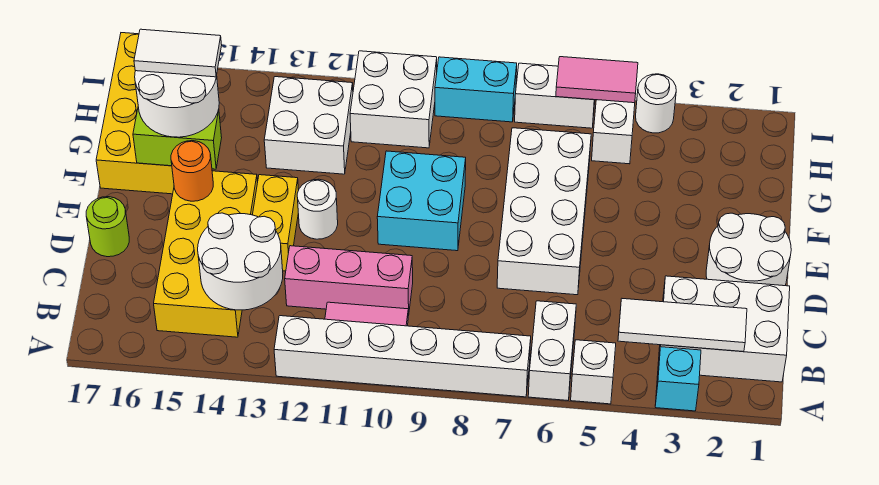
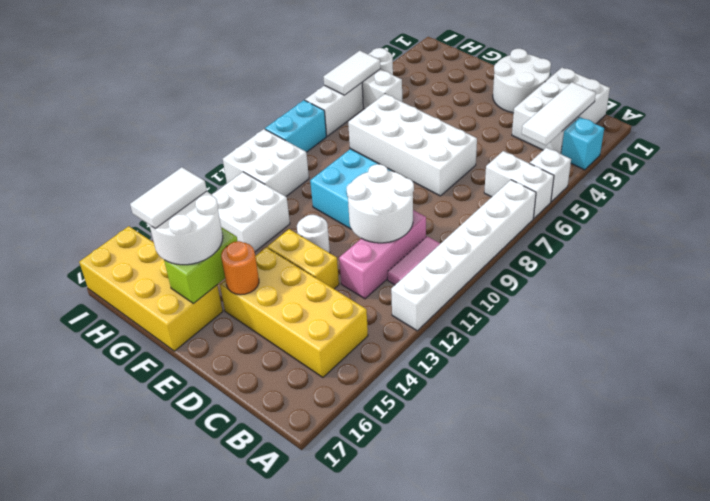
white 2x2 round brick [198,213,283,310] -> white 2x2 round brick moved to [346,164,414,243]
lime 1x1 round brick [86,197,129,257] -> none
pink 1x2 tile [556,57,638,103] -> white 1x2 tile [323,51,380,95]

